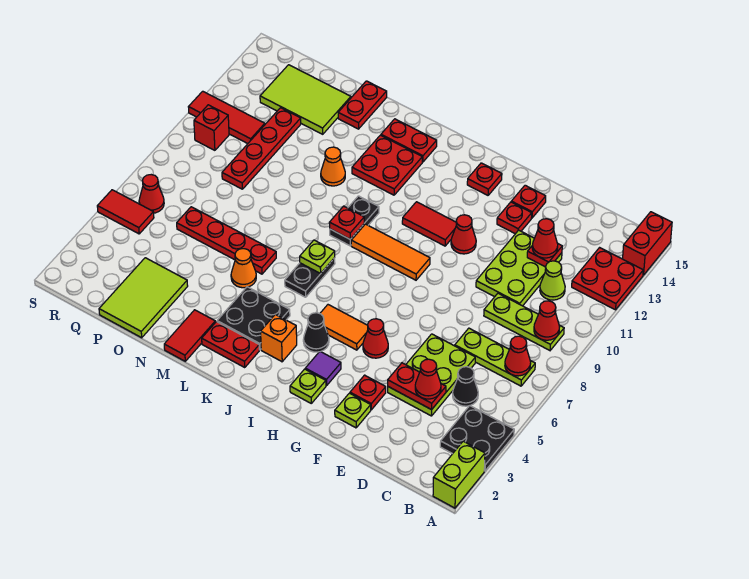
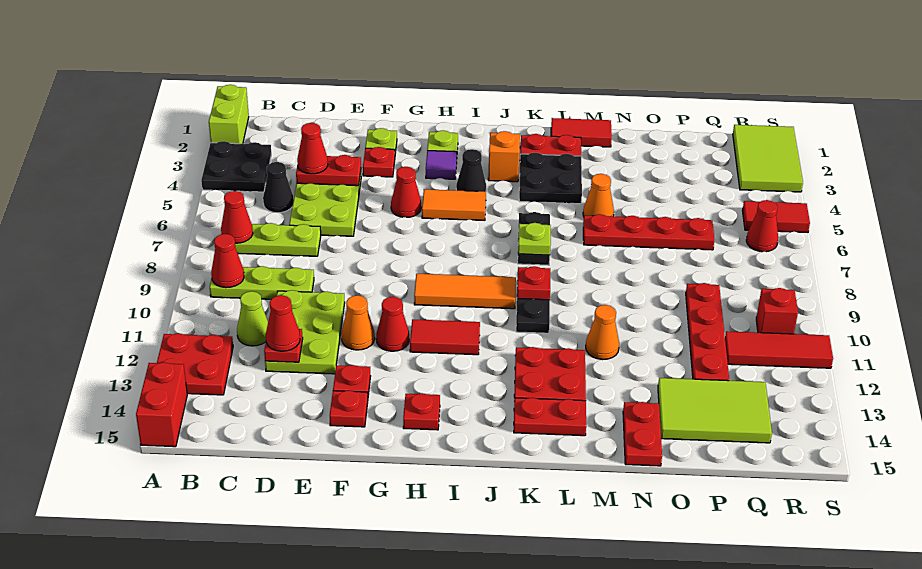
none -> orange 1x1 cone [341,295,375,350]
red 1x2 tile [164,310,215,361] -> red 1x2 tile turned to [551,118,612,147]
lime 2x3 tile [99,258,188,338] -> lime 2x3 tile moved to [733,125,803,192]

